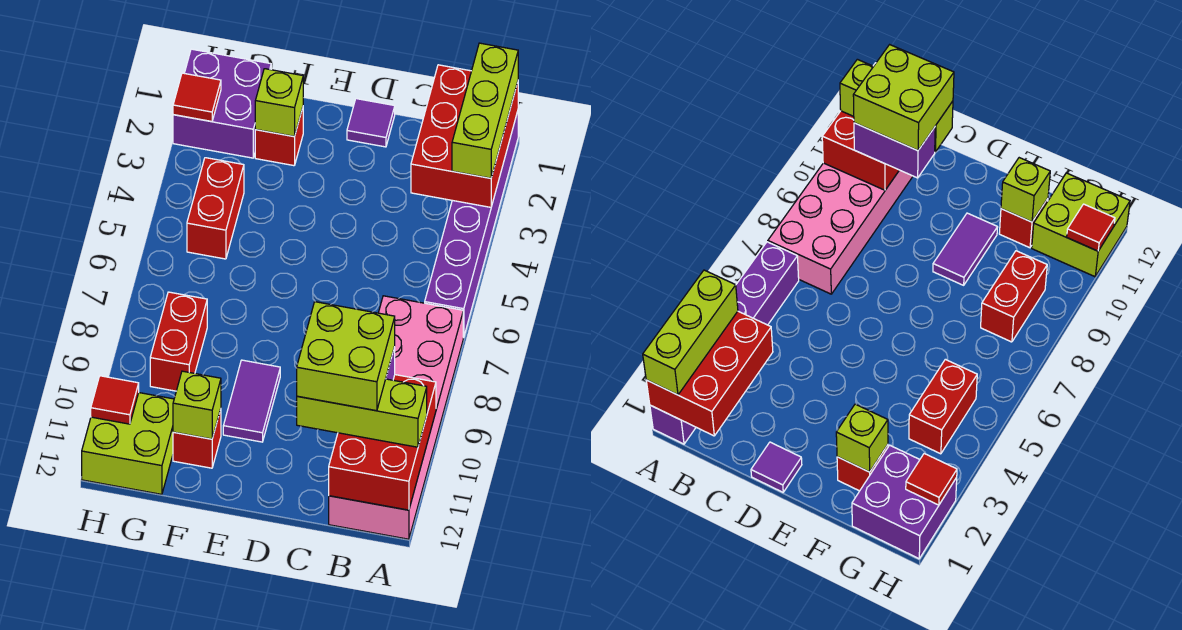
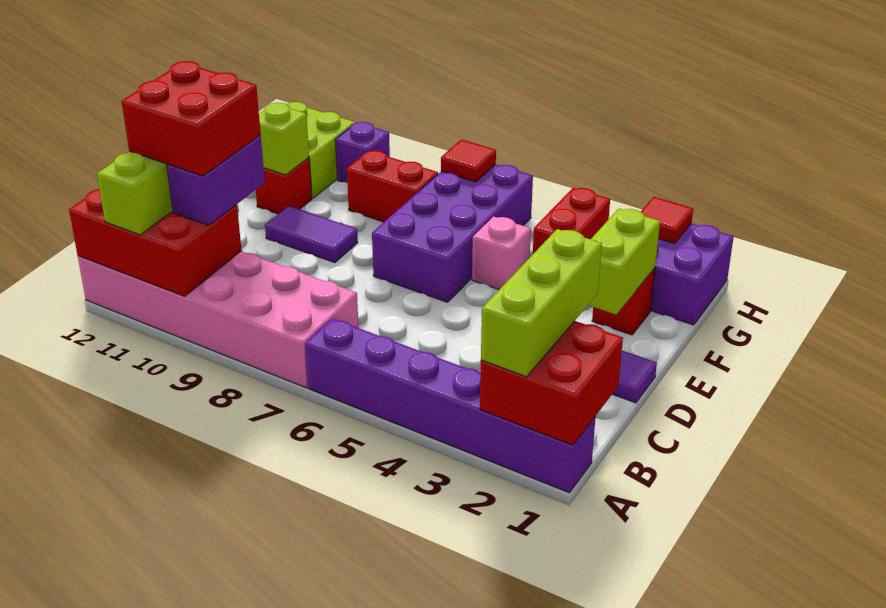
red 2x3 brick [411,65,518,207] -> red 2x2 brick [480,321,623,445]
lime 1x3 brick [452,43,518,178] -> lime 1x3 brick turned to [481,229,602,377]
lime 2x2 brick [297,302,395,411] -> red 2x2 brick [122,61,261,176]
none -> purple 2x4 brick [372,164,533,302]
lime 1x1 brick [255,69,303,137] -> lime 1x2 brick [589,209,660,314]
none -> pink 1x1 brick [472,216,531,290]
red 1x2 brick [187,158,244,259] -> red 1x2 brick turned to [533,188,610,254]
none -> purple 1x1 brick [335,122,390,183]
red 1x1 tile [91,376,139,424] -> red 1x1 tile moved to [441,139,496,182]

